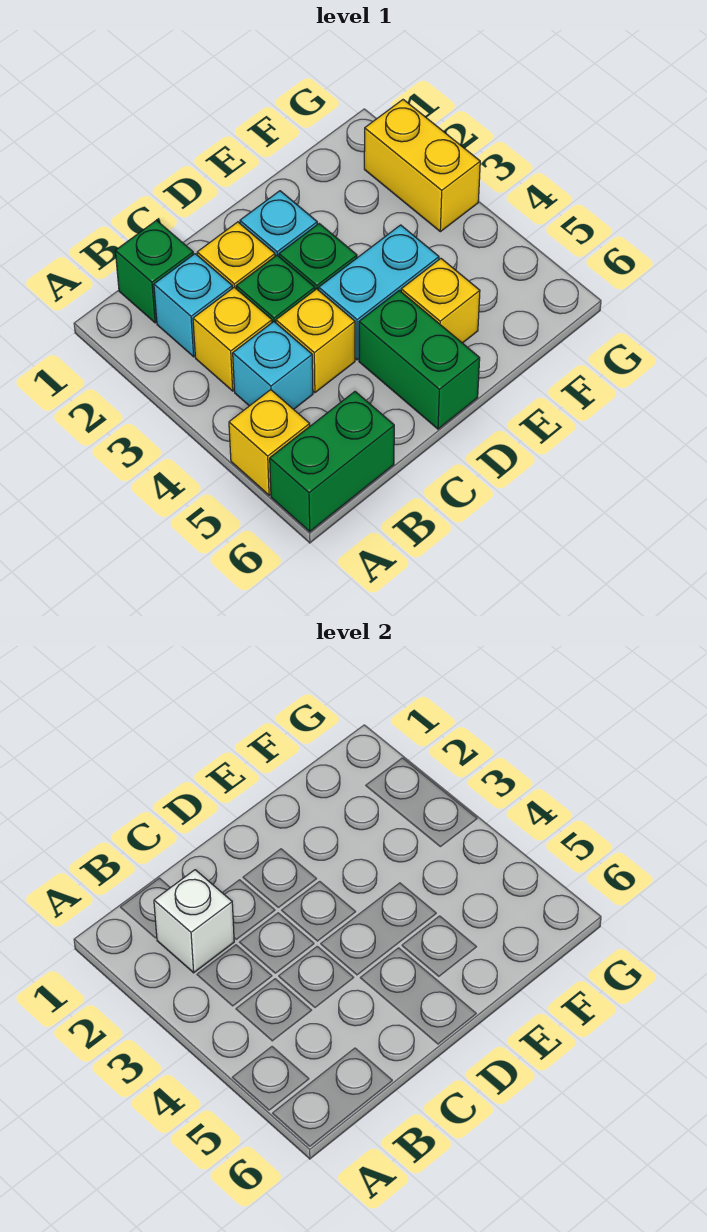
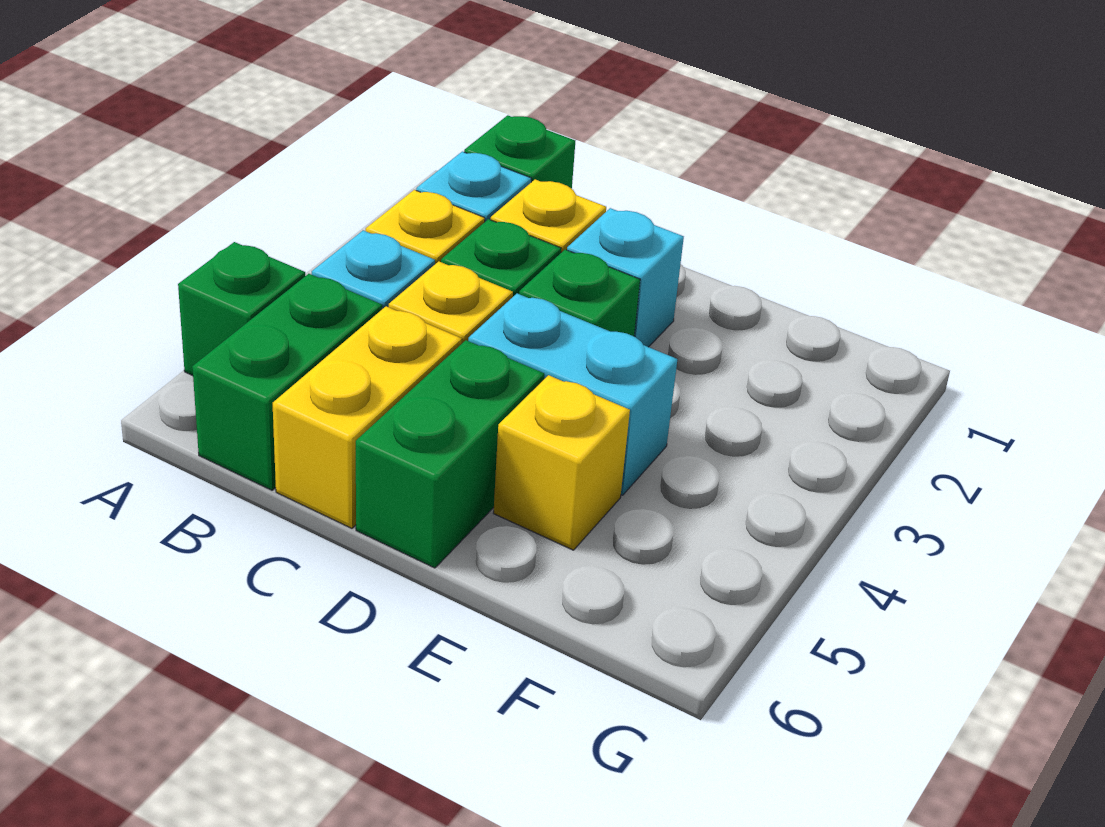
yellow 1x1 brick [229,390,310,495] -> green 1x1 brick [178,242,305,376]
green 1x2 brick [270,392,394,532] -> green 1x2 brick turned to [192,274,382,490]
white 1x1 brick [154,870,234,973] -> none
yellow 1x2 brick [364,100,480,232] -> yellow 1x2 brick moved to [273,306,462,528]

